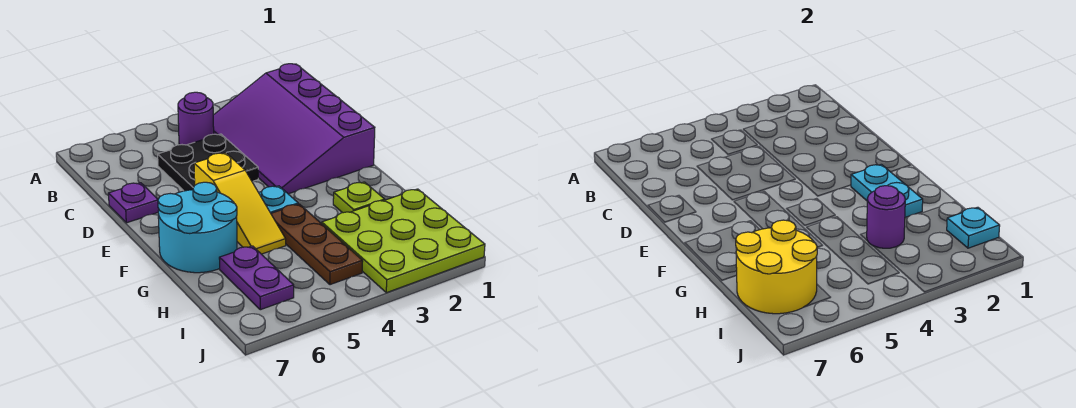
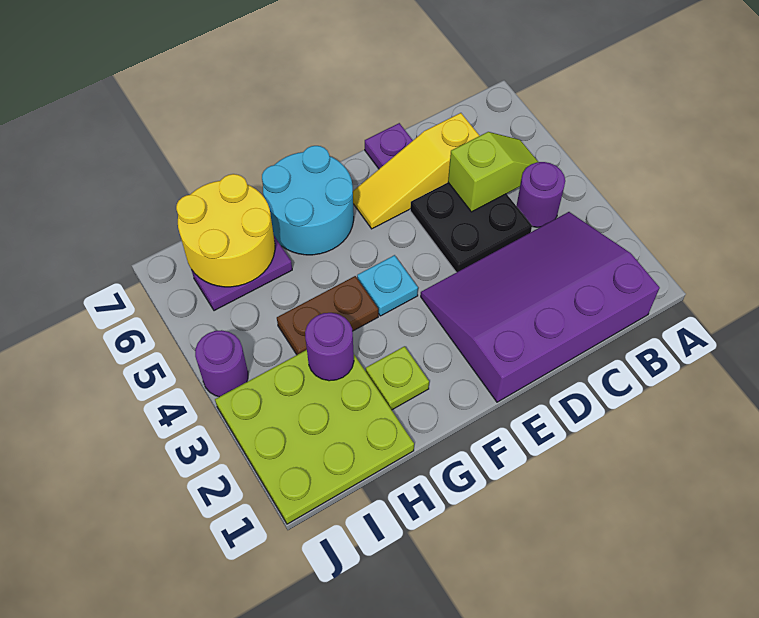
none -> lime 1x2 slope [448,132,538,212]
yellow 1x3 slope [194,153,286,254] -> yellow 1x3 slope moved to [353,113,479,229]
cyan 1x2 plate [851,164,923,217] -> none
brown 1x3 plate [271,204,363,285] -> brown 1x2 plate [277,276,378,355]
cyan 1x1 plate [947,207,1000,248] -> none
none -> purple 1x1 round brick [195,330,248,397]

